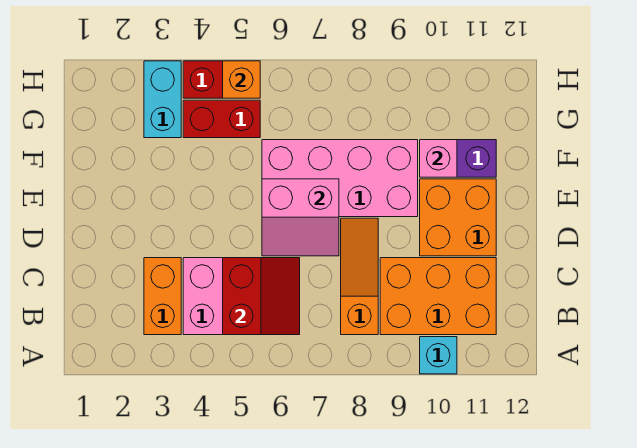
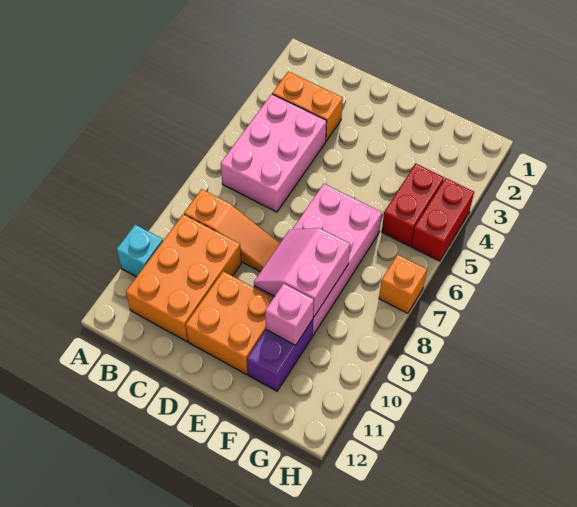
red 2x2 slope [223,258,300,335] -> none
pink 2x2 slope [262,179,339,256] -> pink 2x2 slope moved to [254,228,350,317]
cyan 1x2 brick [144,61,181,138] -> none
orange 1x1 brick [223,61,260,98] -> orange 1x1 brick moved to [379,254,427,314]

